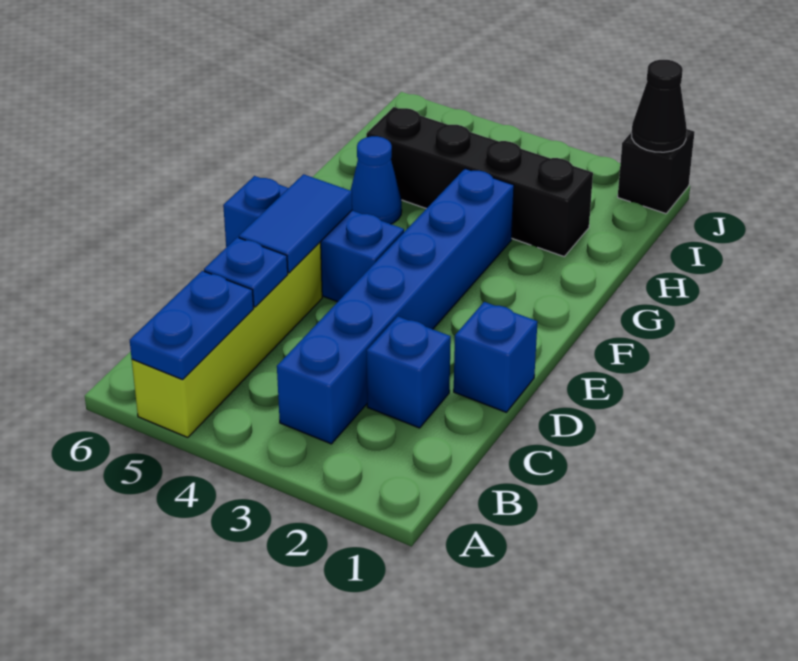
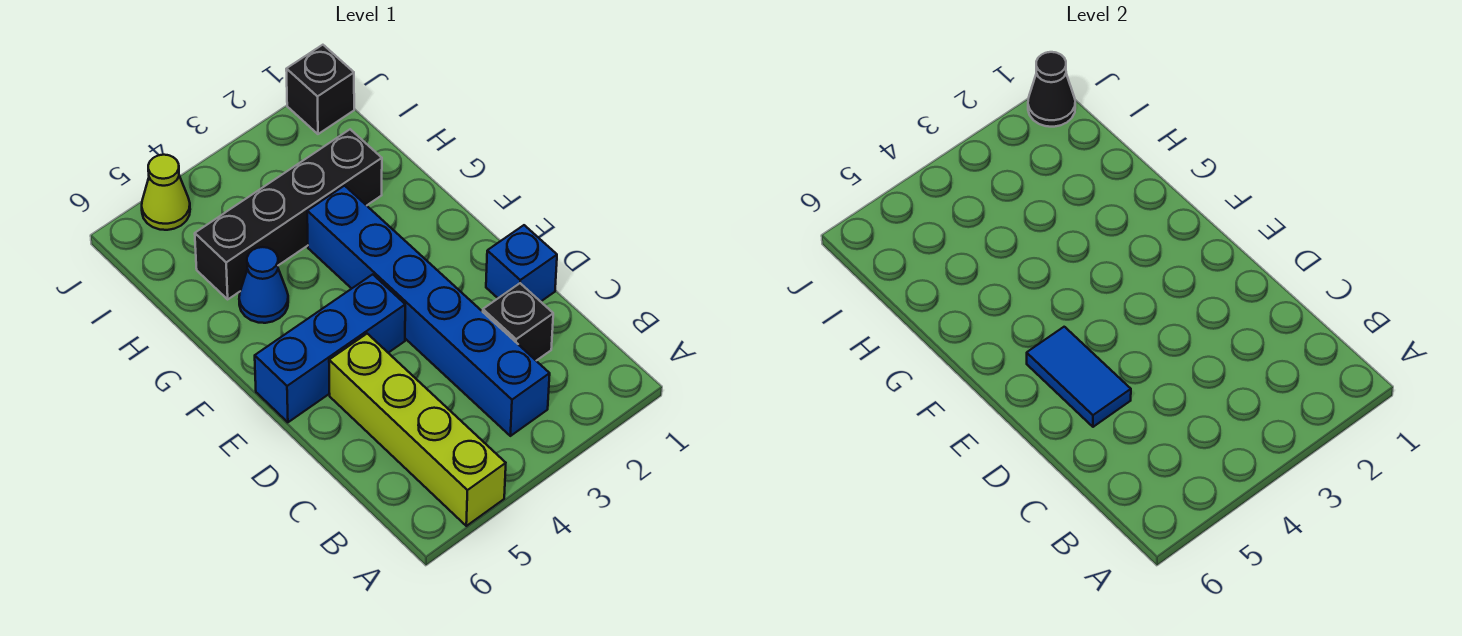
blue 1x2 plate [130,271,254,380] -> none
blue 1x1 brick [367,317,451,428] -> black 1x1 brick [483,283,553,361]
blue 1x1 plate [204,237,288,307] -> none
none -> lime 1x1 cone [142,155,190,230]

